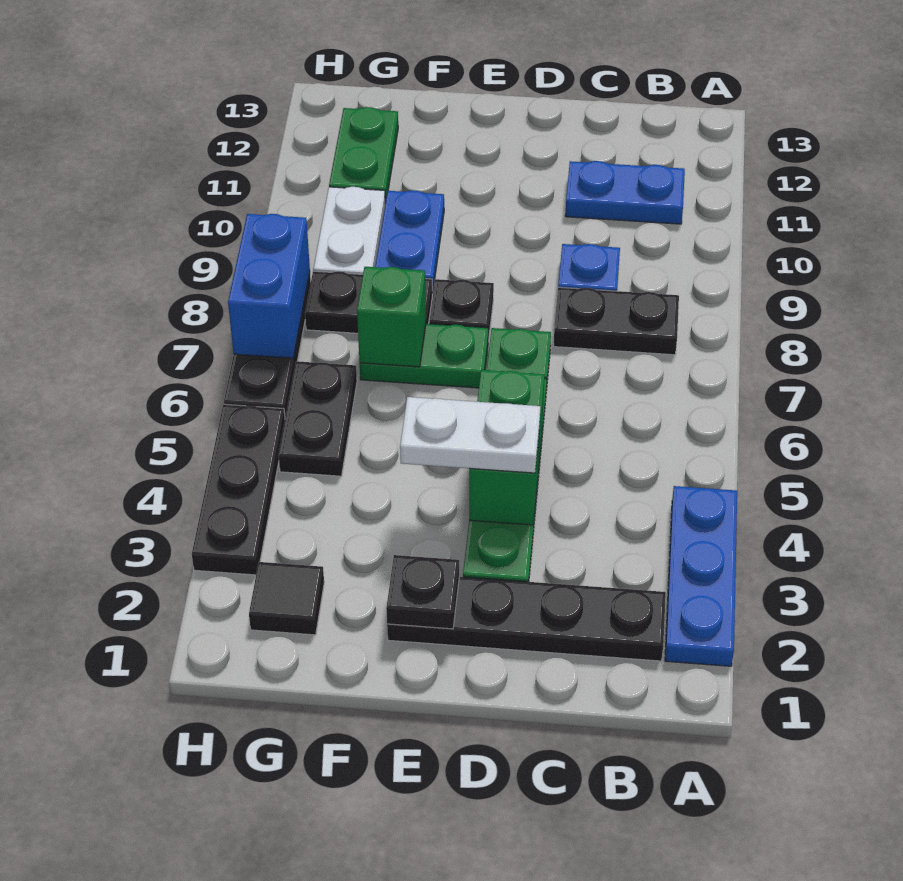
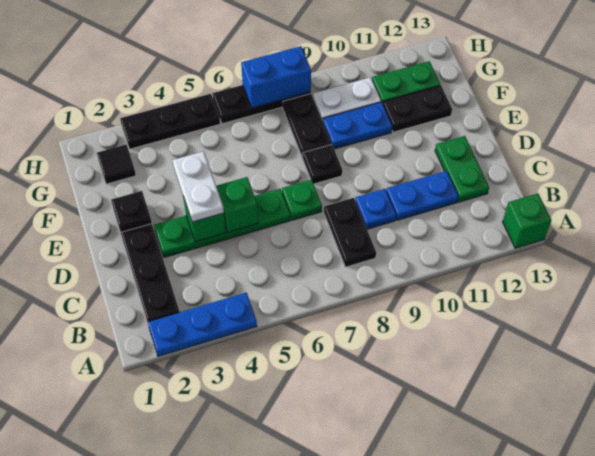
blue 1x2 plate [565,161,685,224] -> blue 1x2 plate turned to [386,171,458,220]
green 1x2 plate [360,324,488,388] -> green 1x2 plate moved to [435,136,489,202]
green 1x1 brick [357,267,426,367] -> green 1x1 brick moved to [503,194,551,248]
black 1x2 plate [279,361,357,476] -> black 1x2 plate moved to [383,85,452,132]

